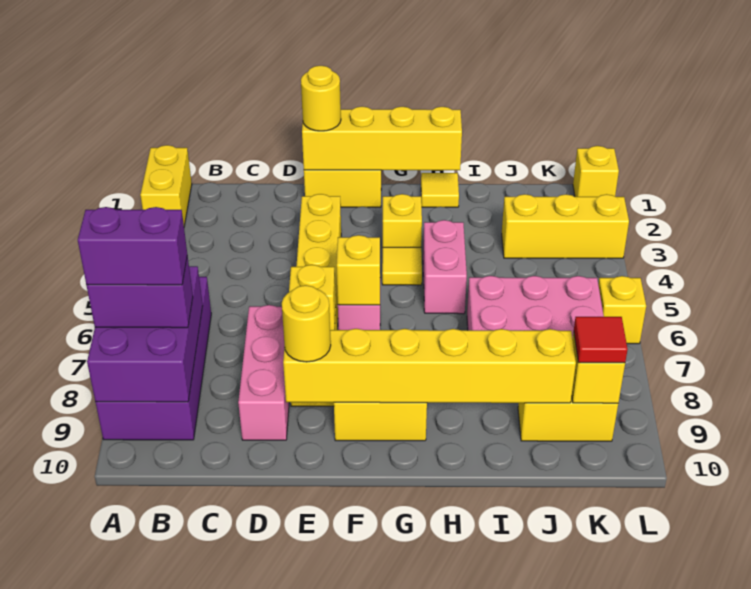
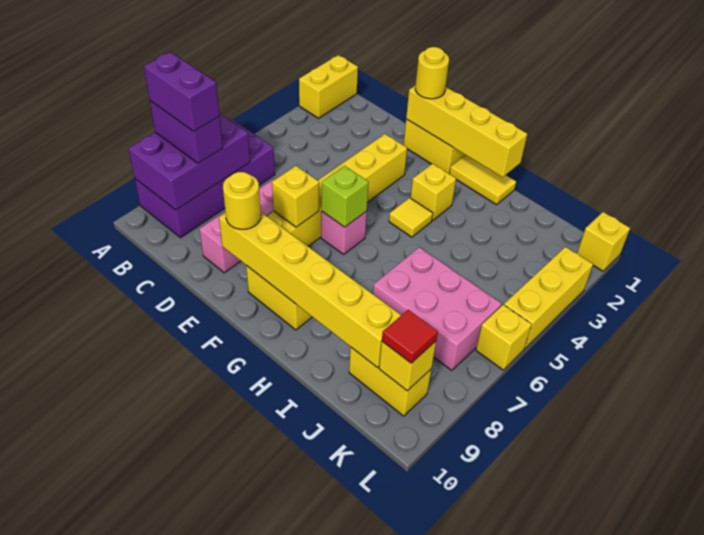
yellow 1x1 brick [337,235,380,305] -> lime 1x1 brick [321,166,369,227]
yellow 1x1 tile [421,173,459,207] -> yellow 1x2 tile [449,155,516,205]
pink 1x2 brick [423,220,467,314] -> none
yellow 1x3 brick [502,194,629,258] -> yellow 1x3 brick turned to [504,247,593,349]

